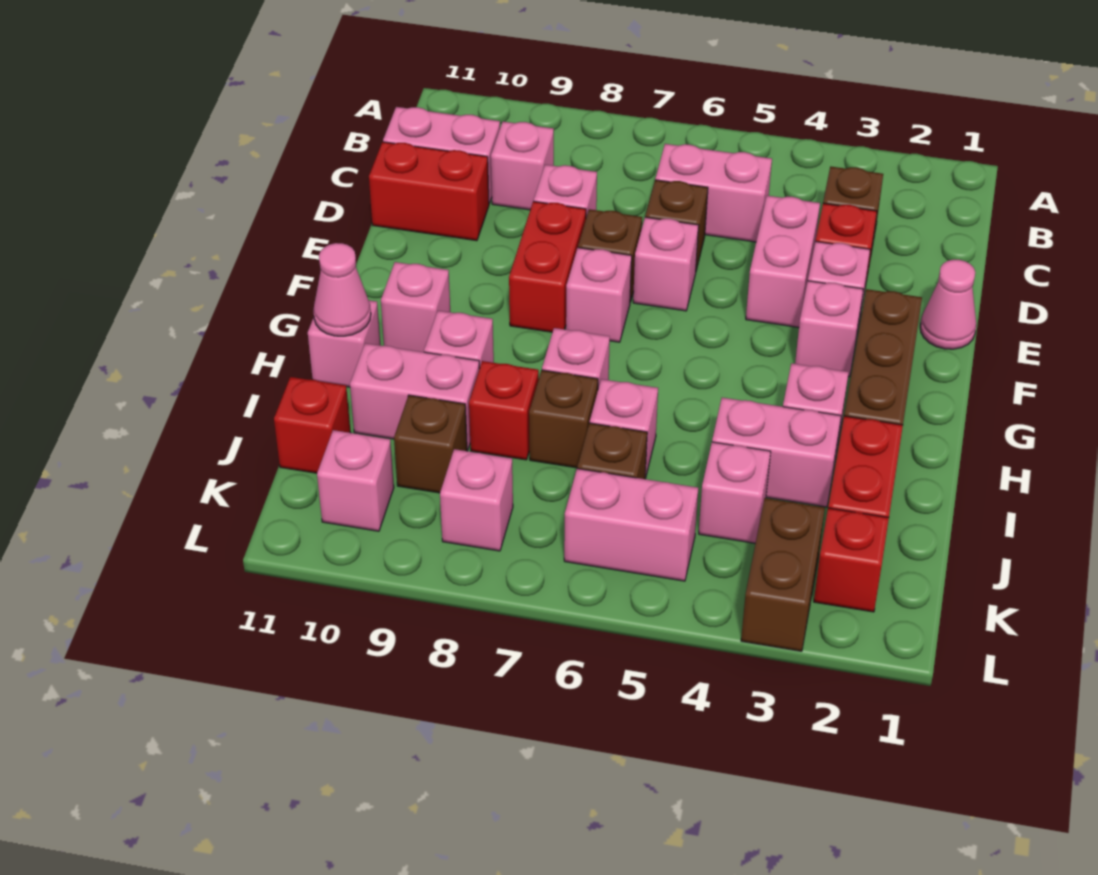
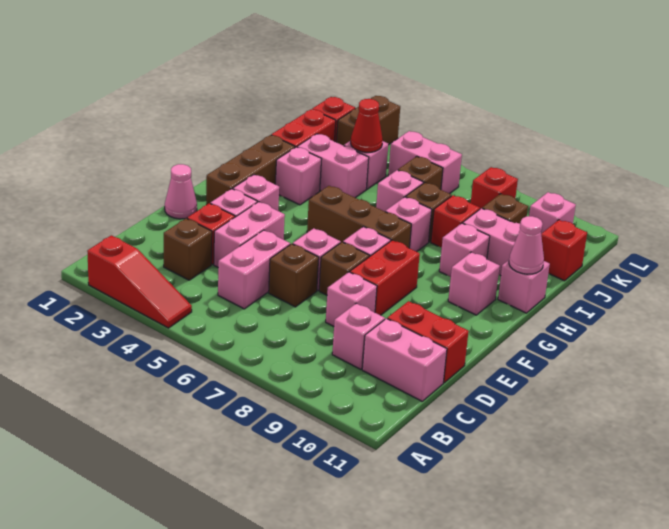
none -> red 1x3 slope [87,235,192,328]
pink 1x2 brick [655,144,772,242] -> pink 1x2 brick turned to [218,230,290,309]
none -> brown 1x3 brick [307,186,411,248]
none -> red 1x1 cone [351,99,383,152]
pink 1x1 brick [440,449,513,551] -> red 1x1 brick [471,167,518,209]

